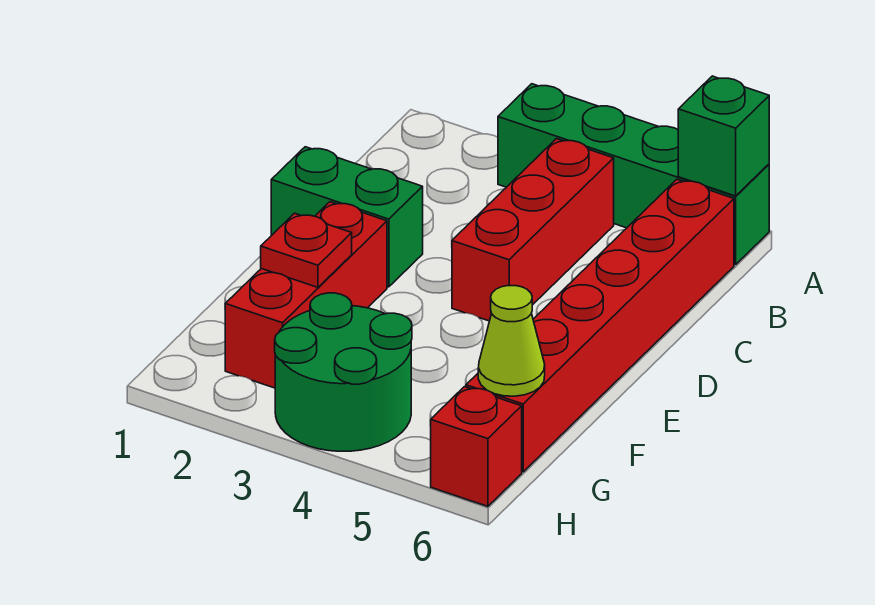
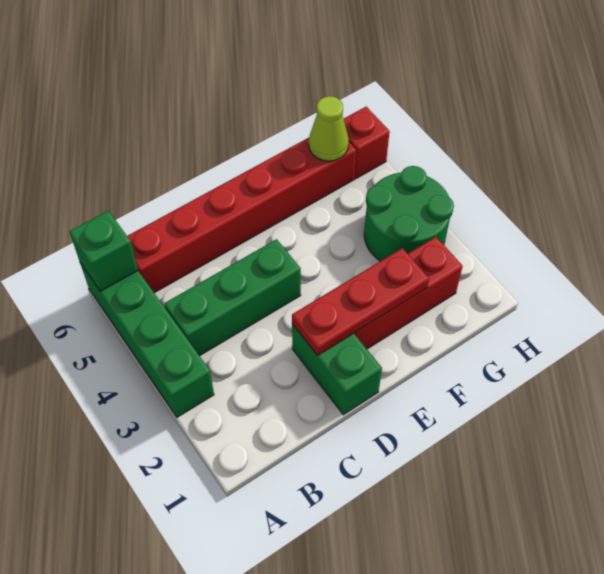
red 1x3 brick [452,139,614,321] -> green 1x3 brick [164,239,301,356]
red 1x1 plate [261,213,352,287] -> red 1x3 plate [292,248,429,356]

